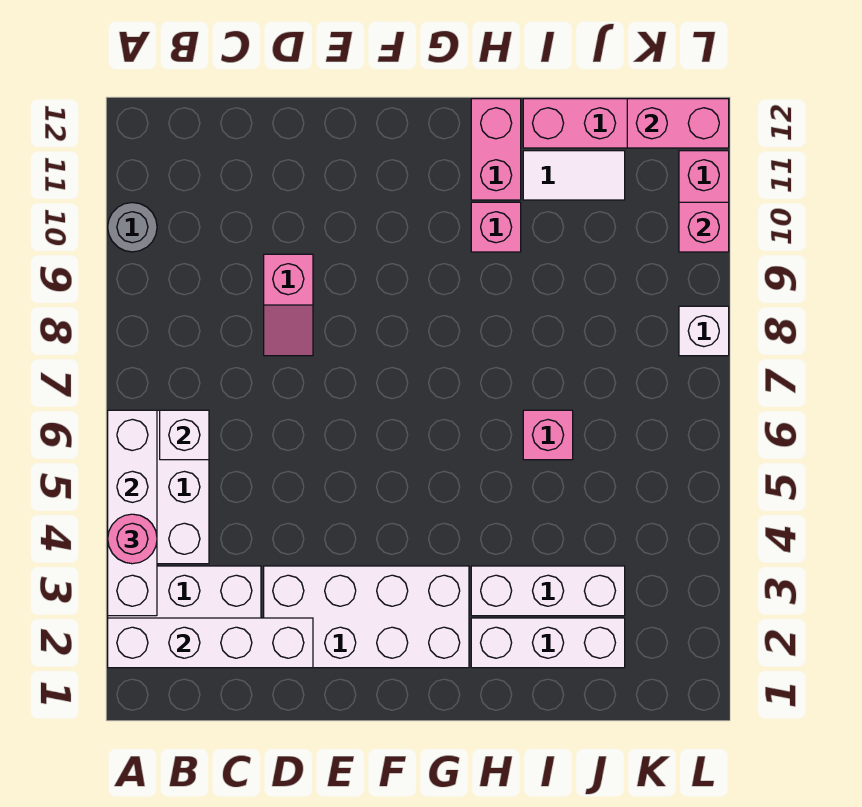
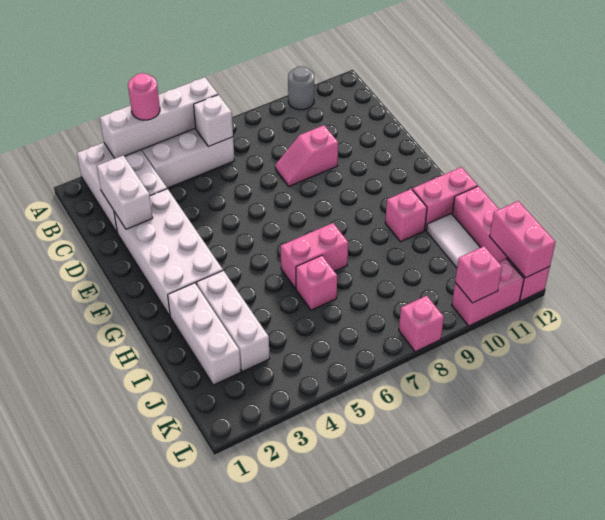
white 1x4 brick [108,618,313,668] -> white 1x2 brick [97,155,153,229]
none -> pink 1x2 brick [281,223,348,289]
white 1x1 brick [679,306,729,356] -> pink 1x1 brick [399,296,444,352]

